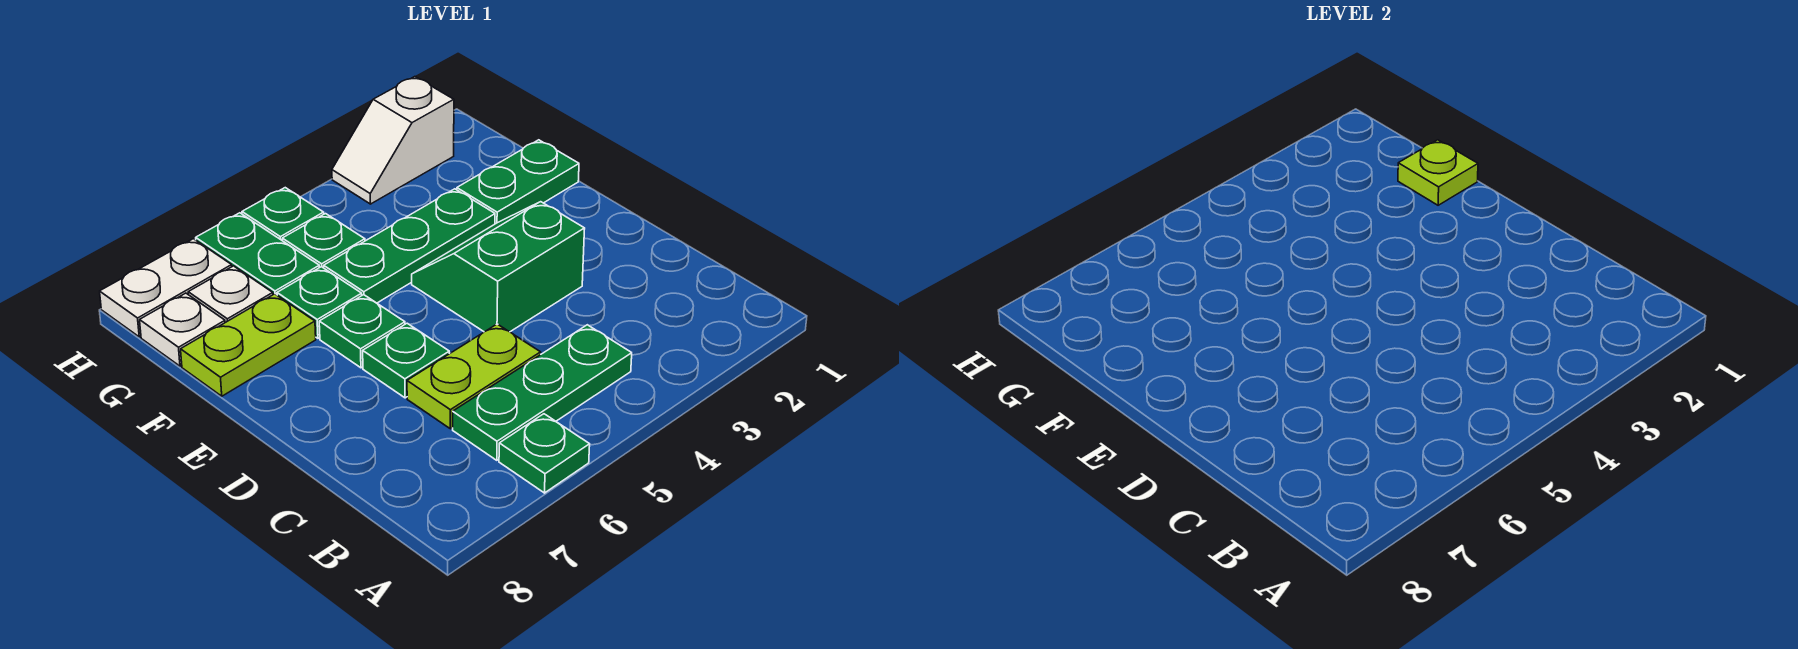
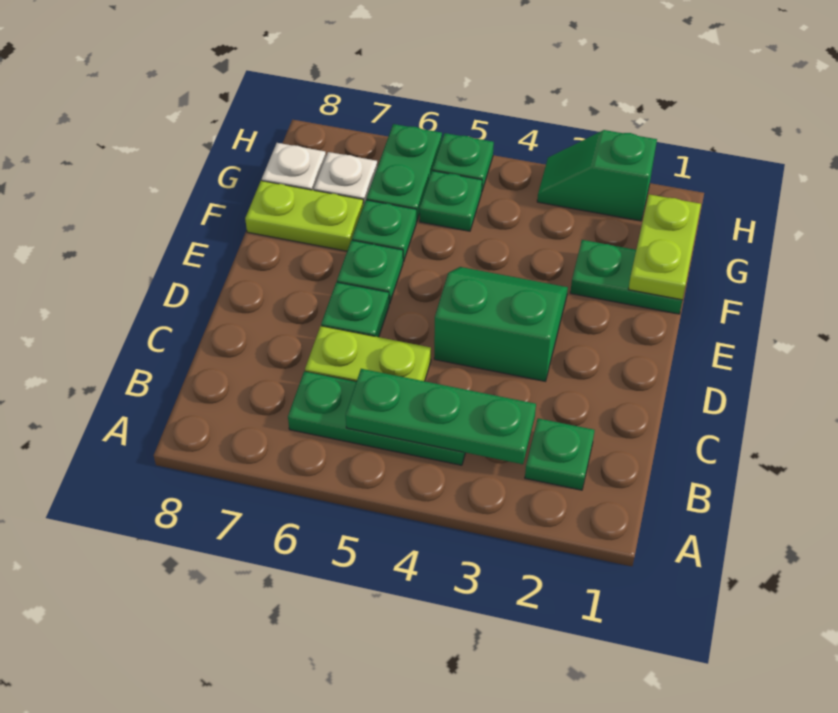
green 1x1 plate [499,414,590,493] -> green 1x1 plate moved to [525,418,595,490]
lime 1x1 plate [1398,140,1478,205] -> lime 1x2 plate [629,194,701,300]
green 1x3 plate [324,189,495,303] -> green 1x3 plate moved to [346,369,536,464]
white 1x2 slope [332,77,454,204] -> green 1x2 slope [537,130,657,221]
white 1x2 plate [100,239,232,337] -> none

